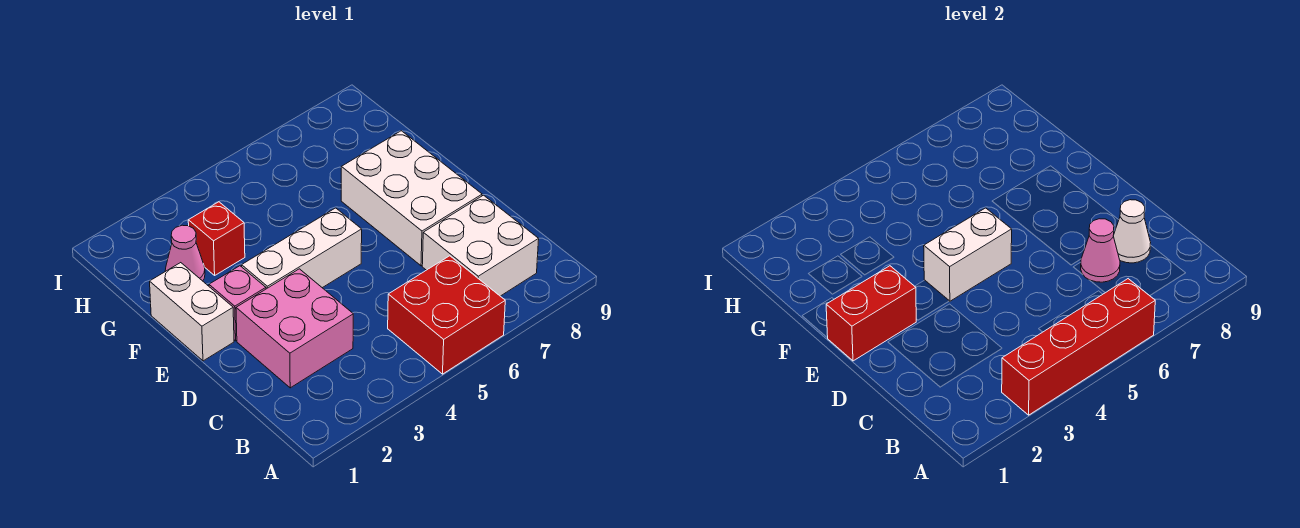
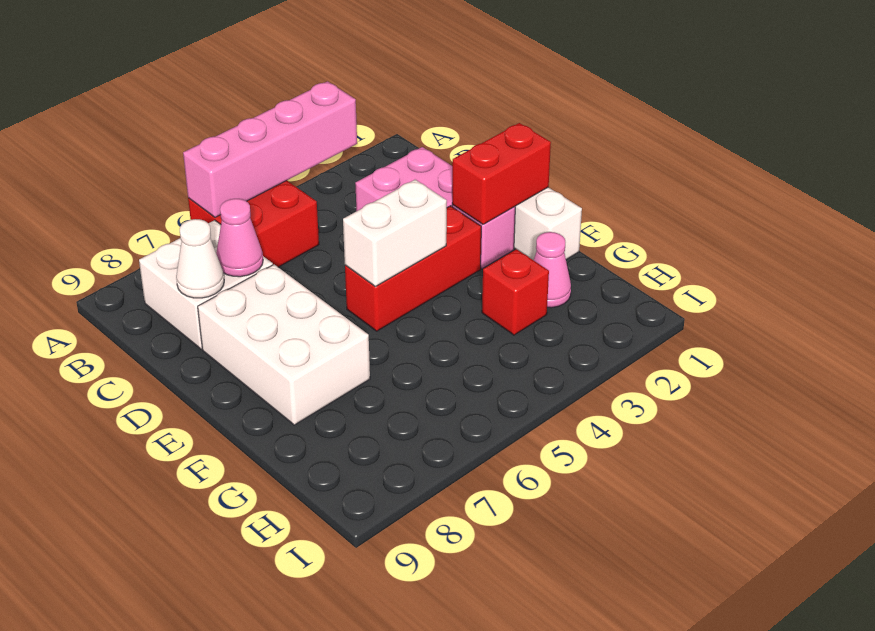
red 1x4 brick [1002,279,1155,415] -> pink 1x4 brick [183,81,357,217]
white 1x3 brick [242,208,362,289] -> red 1x3 brick [345,206,481,331]

